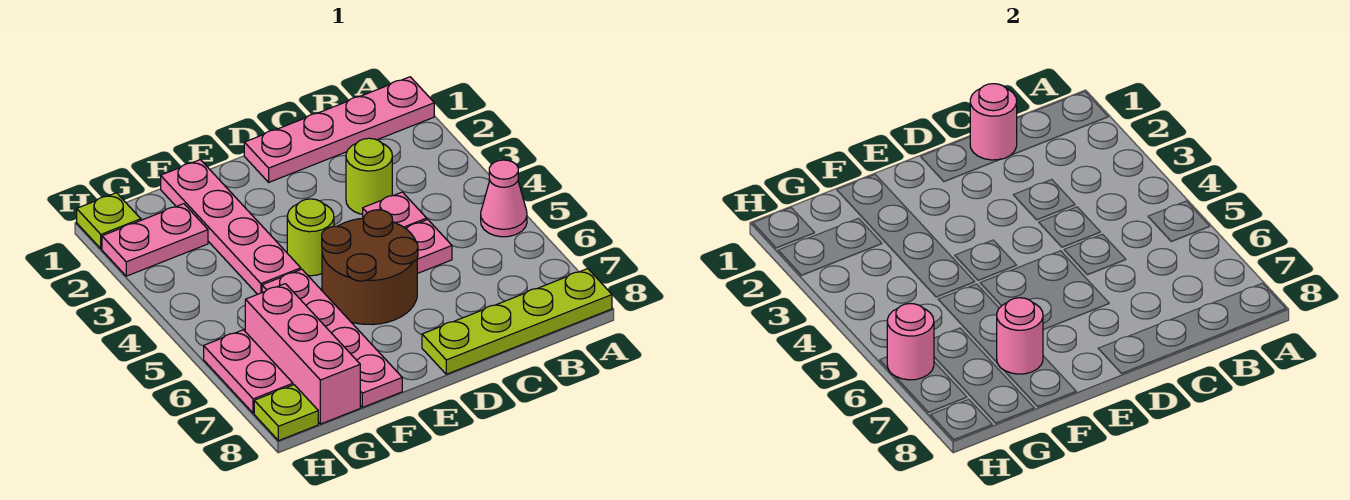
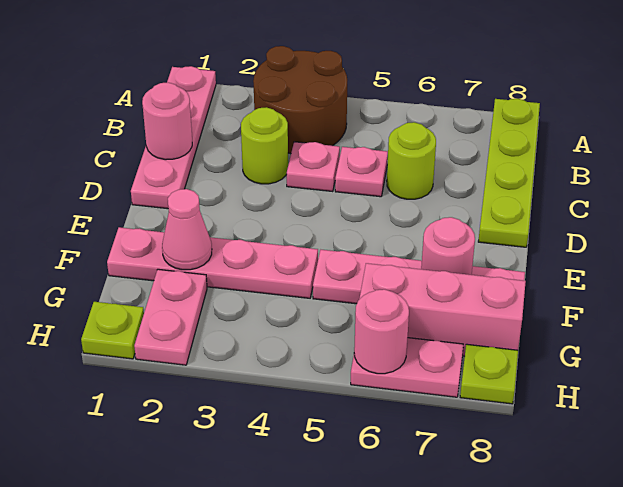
pink 1x1 cone [481,160,527,237] -> pink 1x1 cone moved to [162,189,212,270]
brown 2x2 round brick [322,210,418,325] -> brown 2x2 round brick moved to [253,46,347,154]
lime 1x1 round brick [287,199,334,276] -> lime 1x1 round brick moved to [387,122,436,199]

